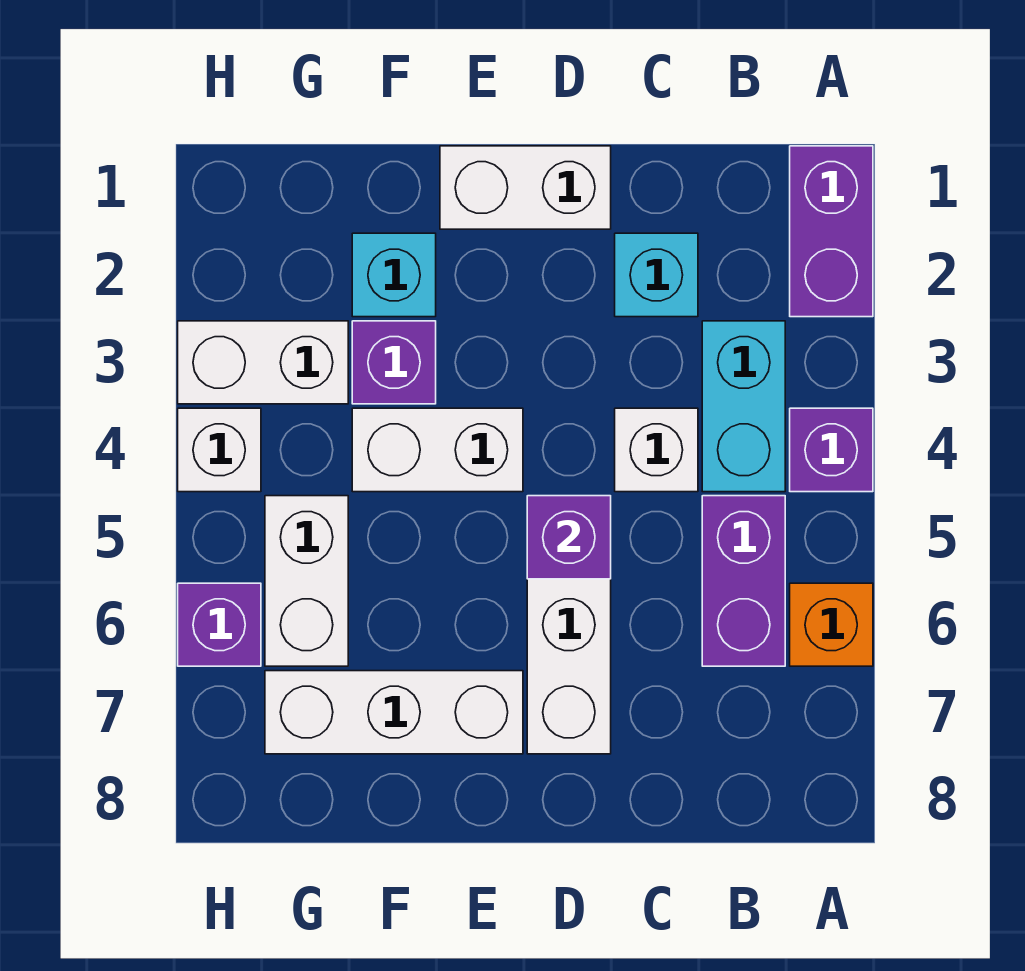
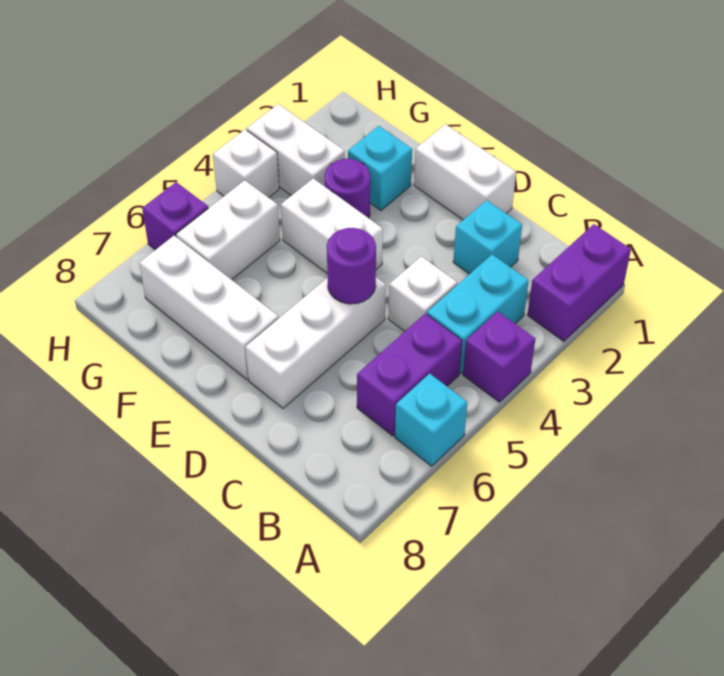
orange 1x1 brick [790,583,873,666] -> cyan 1x1 brick [395,373,467,466]
purple 1x1 brick [527,496,611,579] -> purple 1x1 round brick [327,228,376,304]
purple 1x1 brick [352,321,436,404] -> purple 1x1 round brick [325,158,370,218]

